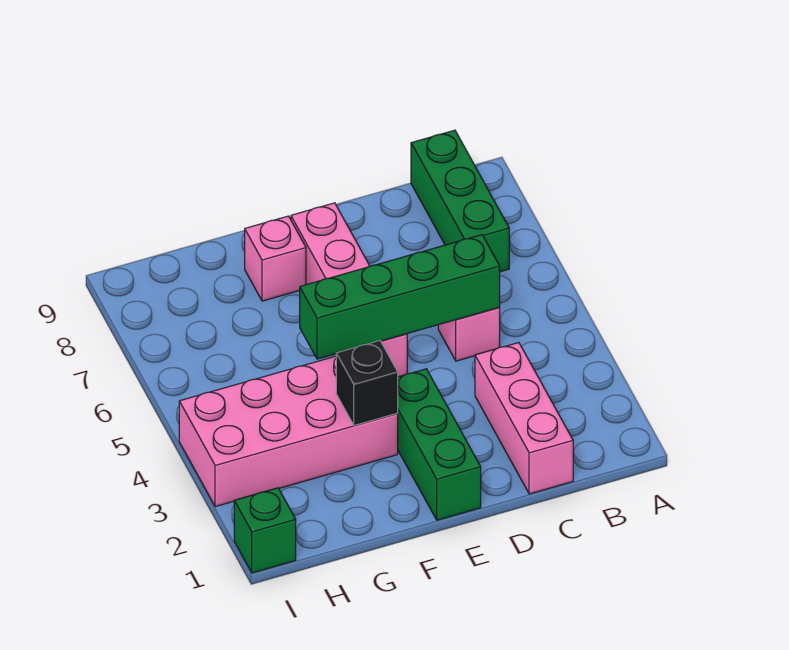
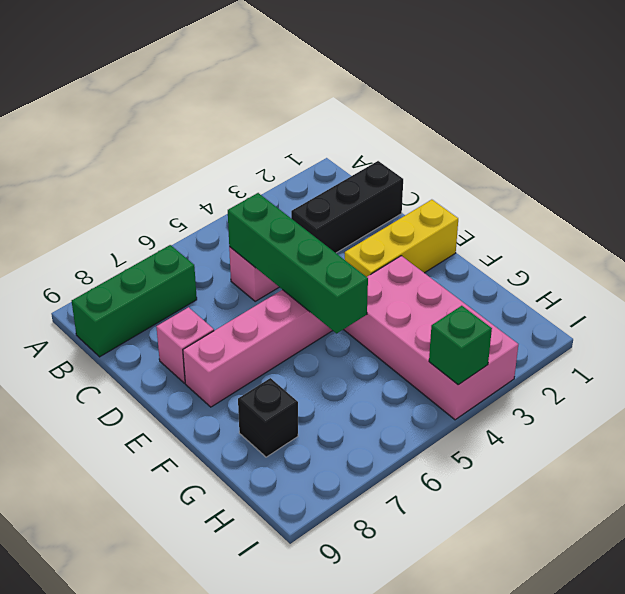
pink 1x3 brick [475,343,573,494] -> black 1x3 brick [291,161,403,253]
green 1x3 brick [397,369,481,520] -> yellow 1x3 brick [345,200,458,277]
black 1x1 brick [336,341,398,425] -> black 1x1 brick moved to [238,378,298,457]
pink 1x1 brick [245,216,306,301] -> pink 1x1 brick moved to [156,307,214,383]
green 1x1 brick [234,488,296,573] -> green 1x1 brick moved to [429,306,492,385]

